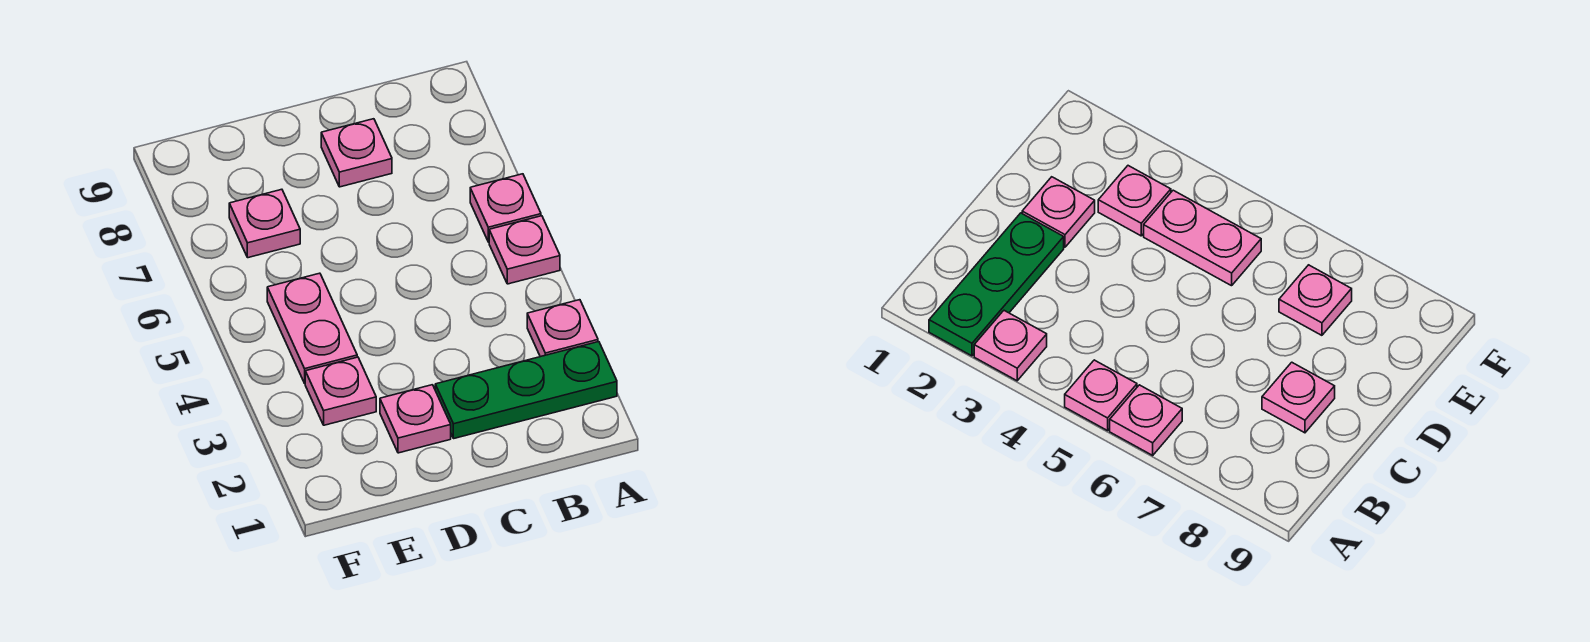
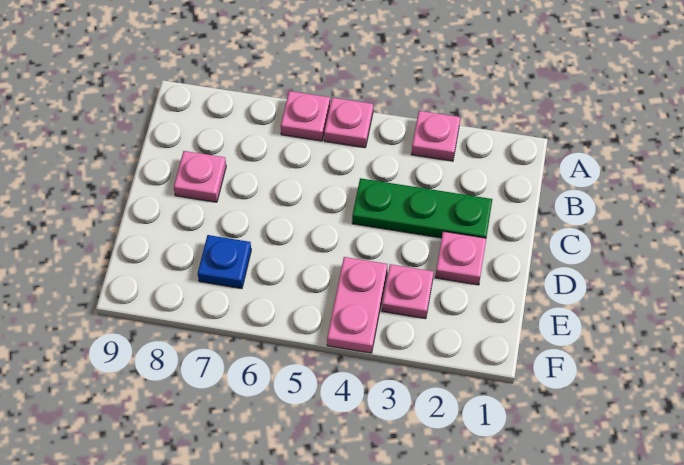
green 1x3 plate [435,342,617,438] -> green 1x3 plate turned to [352,178,492,238]
pink 1x2 plate [267,273,357,383] -> pink 1x2 plate turned to [327,257,387,353]
pink 1x1 plate [229,189,300,258] -> blue 1x1 plate [198,235,251,289]

